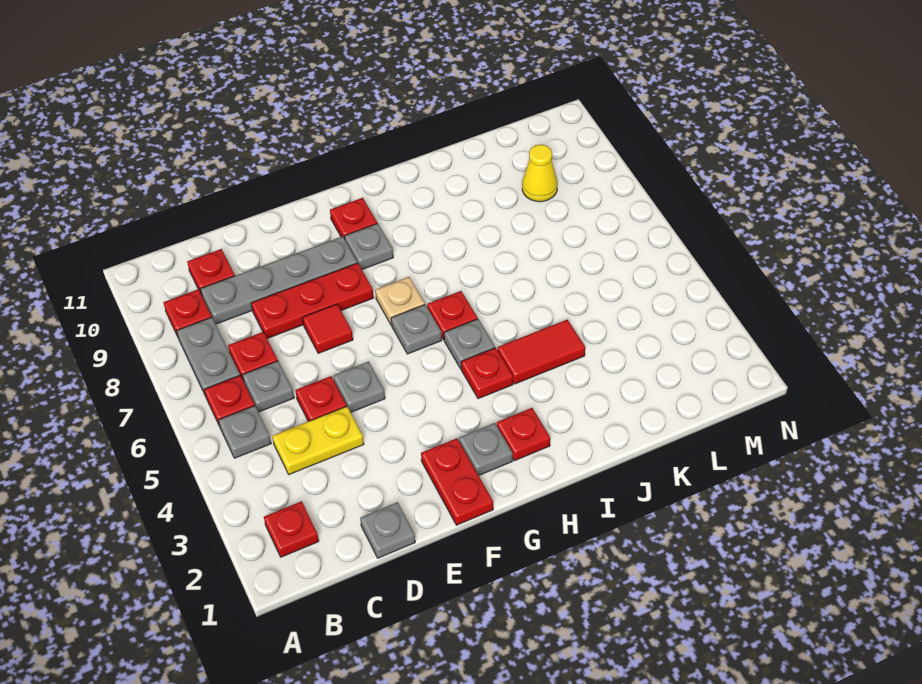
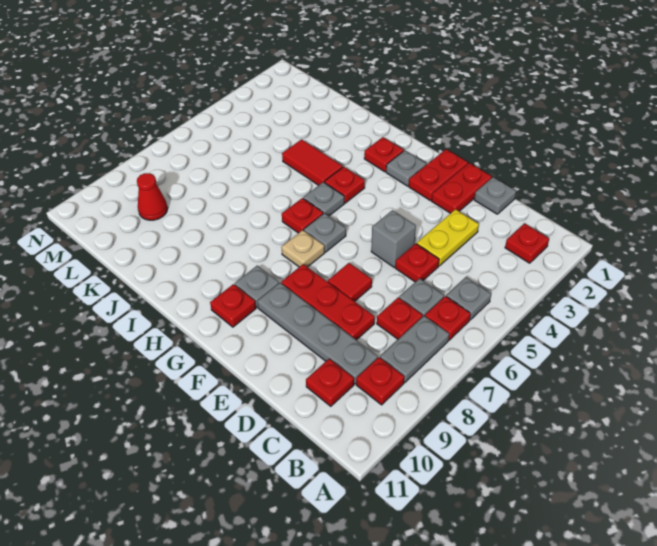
yellow 1x2 plate [272,407,364,475] -> yellow 1x2 plate turned to [417,209,479,266]
none -> red 1x2 plate [432,163,492,213]
grey 1x1 plate [333,362,385,412] -> grey 1x1 brick [371,210,416,267]
yellow 1x1 cone [522,144,557,202] -> red 1x1 cone [137,173,168,220]

